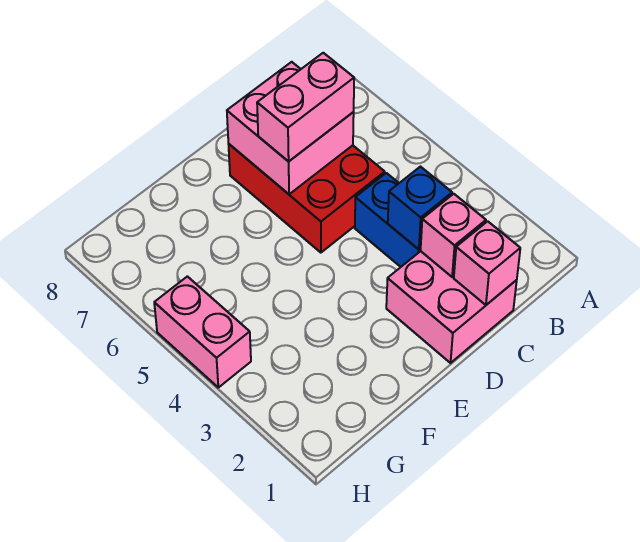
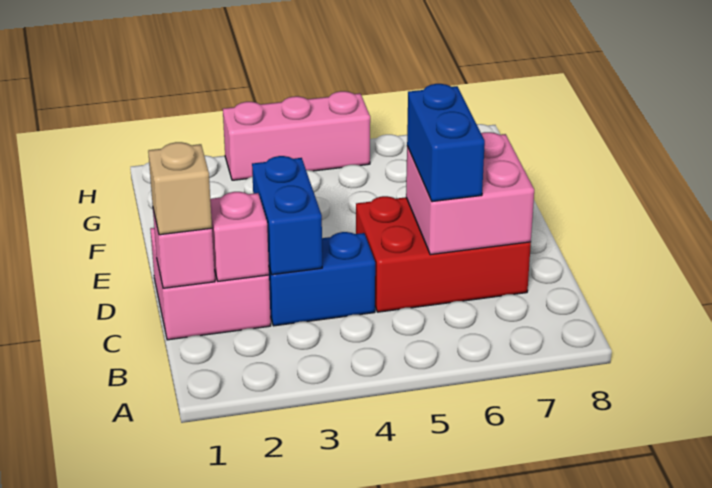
none -> tan 1x1 brick [148,142,212,235]
blue 1x1 brick [388,167,452,249] -> blue 1x2 brick [252,156,322,275]
pink 1x2 brick [257,53,354,162] -> blue 1x2 brick [407,84,485,202]
pink 1x2 brick [154,276,251,388] -> pink 1x3 brick [223,91,370,180]

